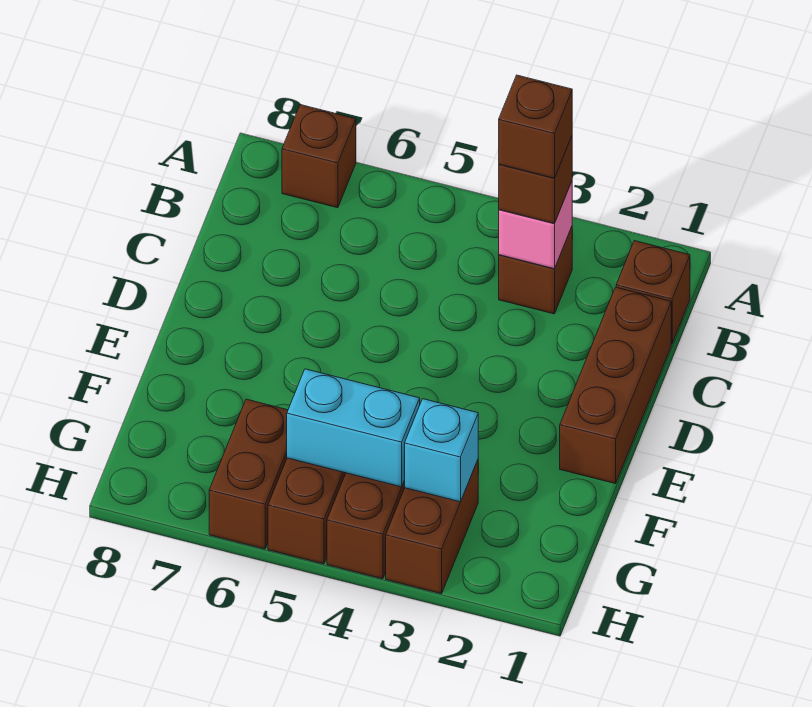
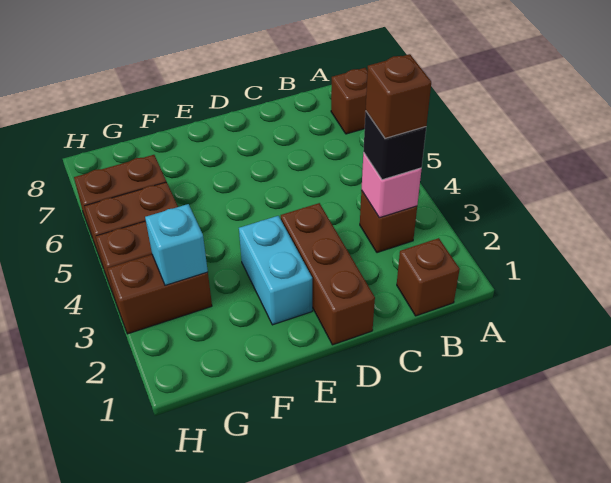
brown 1x1 brick [499,136,572,224] -> black 1x1 brick [363,111,426,180]
brown 1x3 brick [560,287,671,484] -> brown 1x3 brick turned to [281,203,375,345]
cyan 1x2 brick [287,369,420,487] -> cyan 1x2 brick moved to [239,216,312,325]

